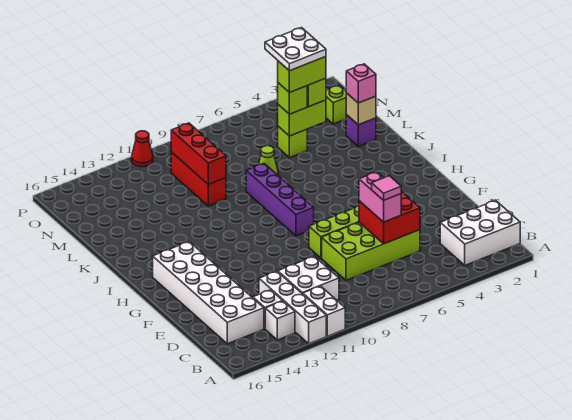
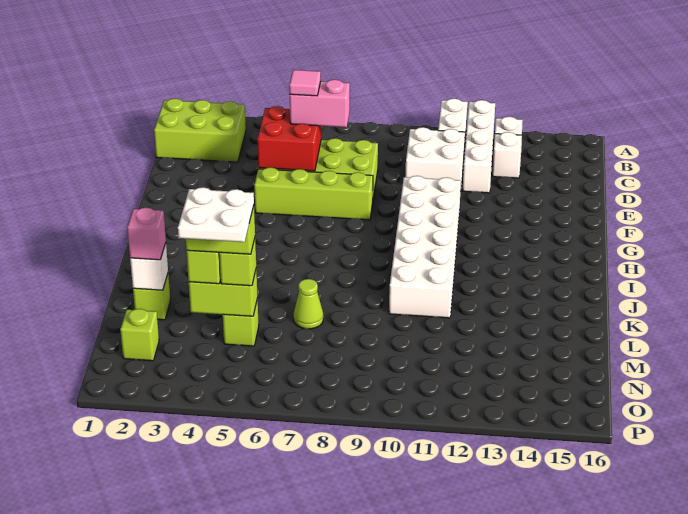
white 2x3 brick [440,200,520,265] -> lime 2x3 brick [154,98,246,162]
white 2x6 brick [153,242,264,344] -> white 2x6 brick moved to [389,176,461,318]
pink 1x2 brick [359,172,401,222] -> pink 1x2 brick turned to [290,80,350,127]
purple 1x4 brick [246,164,314,236] -> none
purple 1x1 brick [346,115,376,146] -> lime 1x1 brick [133,274,170,320]
tan 1x1 brick [346,93,376,125] -> white 1x1 brick [130,243,168,290]
red 1x3 brick [171,152,226,206] -> none
red 1x3 brick [171,123,226,184] -> none
red 1x1 cone [132,131,153,167] -> none

